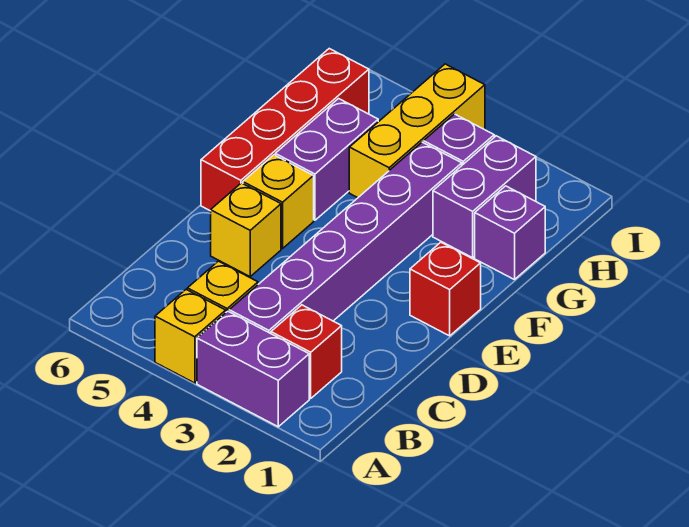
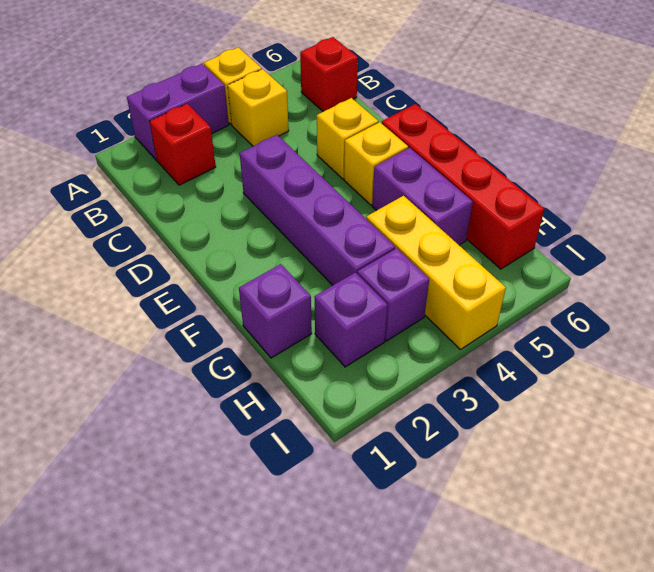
purple 1x6 brick [229,142,462,334] -> purple 1x4 brick [240,135,395,285]
red 1x1 brick [410,242,481,336] -> red 1x1 brick moved to [300,37,358,112]
purple 1x2 brick [433,136,536,258] -> purple 1x1 brick [315,272,388,367]

